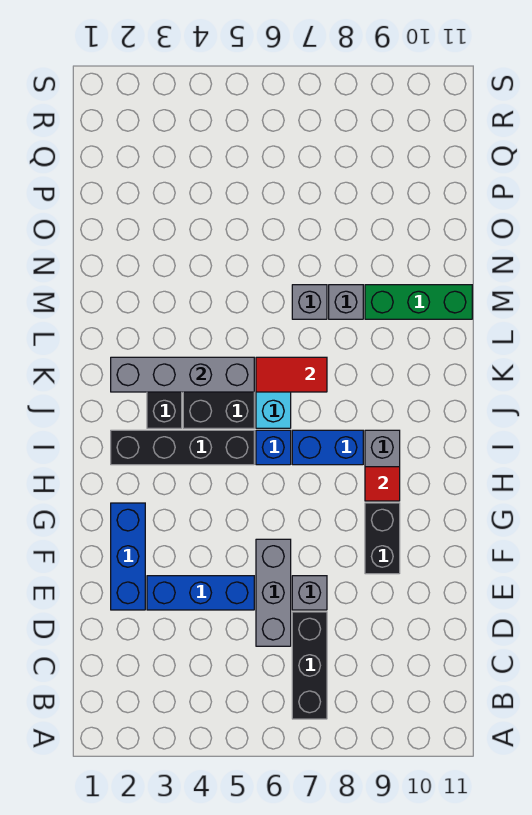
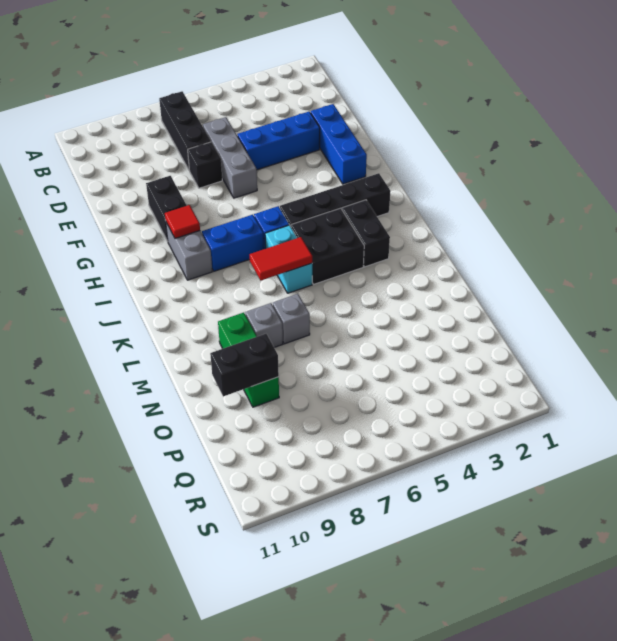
grey 1x1 brick [292,576,327,610] -> black 1x1 brick [188,142,222,188]
grey 1x4 brick [111,357,254,392] -> none
green 1x3 brick [365,285,472,319] -> green 1x3 brick turned to [218,313,279,407]
none -> black 1x2 brick [210,334,279,397]

